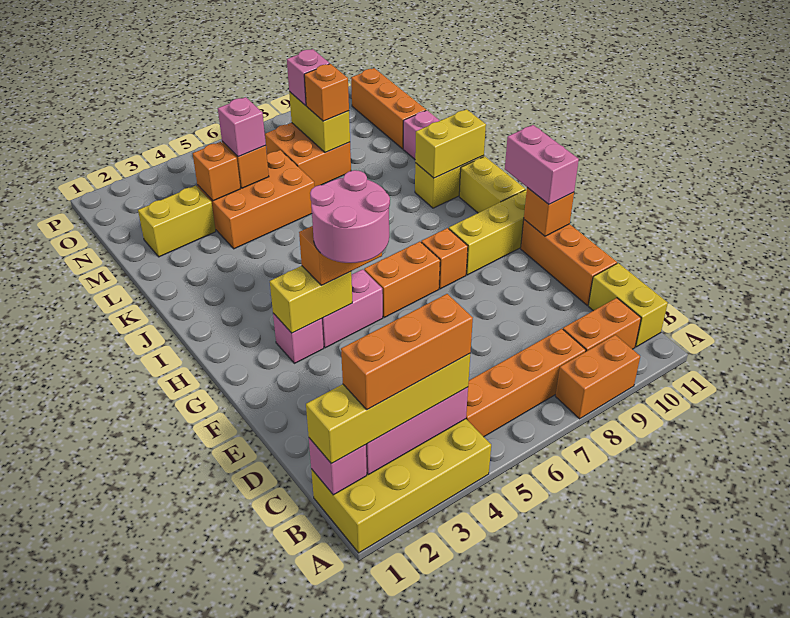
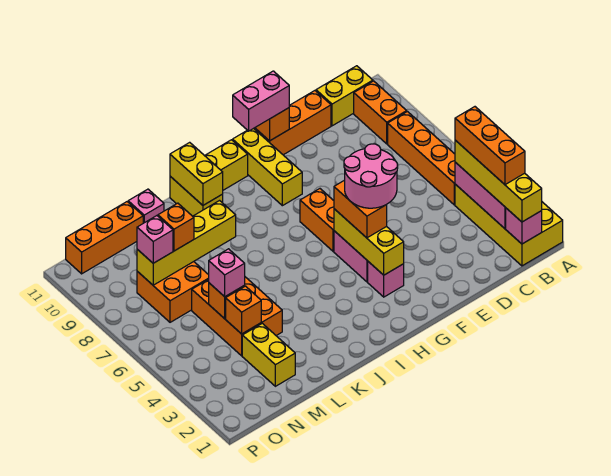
orange 1x2 brick [555,335,640,419] -> none
yellow 1x2 brick [270,266,352,333] -> yellow 1x3 brick [334,209,404,275]
orange 1x1 brick [421,228,468,289] -> none
yellow 1x2 brick [289,92,350,153] -> yellow 1x4 brick [137,201,236,285]

